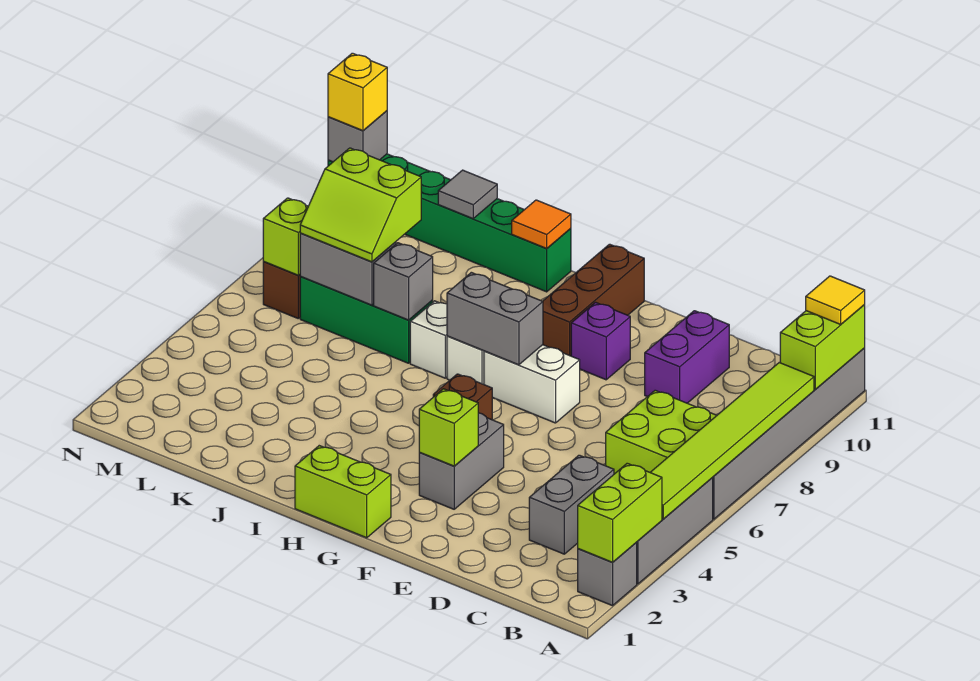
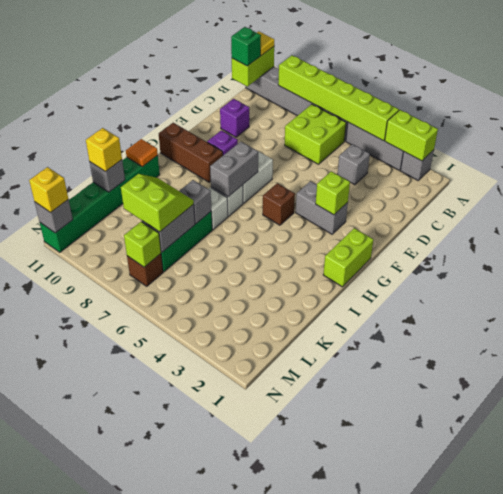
lime 1x6 tile [650,363,814,519] -> lime 1x6 brick [278,55,399,141]
lime 1x2 brick [780,305,865,389] -> lime 1x2 brick turned to [232,47,274,86]
none -> green 1x1 brick [231,27,261,66]
grey 1x2 brick [529,455,614,554] -> grey 1x1 brick [337,144,370,185]
purple 1x2 brick [645,311,729,403] -> purple 1x1 brick [220,99,249,137]
lime 2x2 slope [300,148,421,262] -> lime 2x2 slope turned to [121,174,194,232]
grey 1x1 tile [438,170,497,219] -> grey 1x1 brick [90,160,125,192]
none -> yellow 1x1 brick [86,128,122,172]

